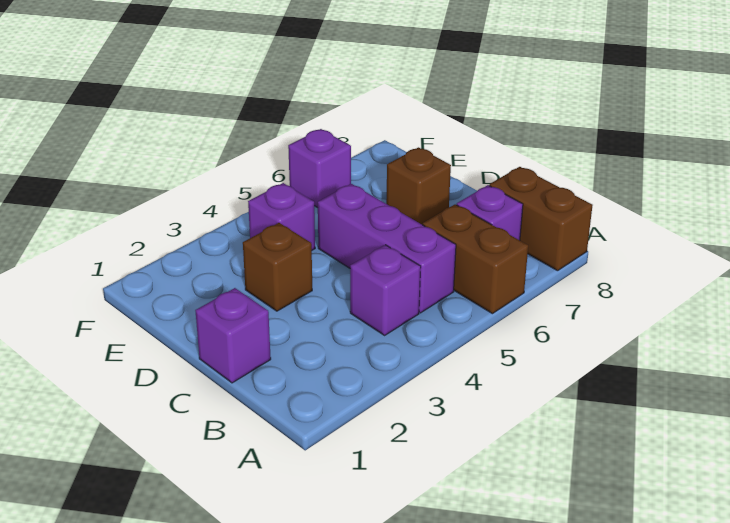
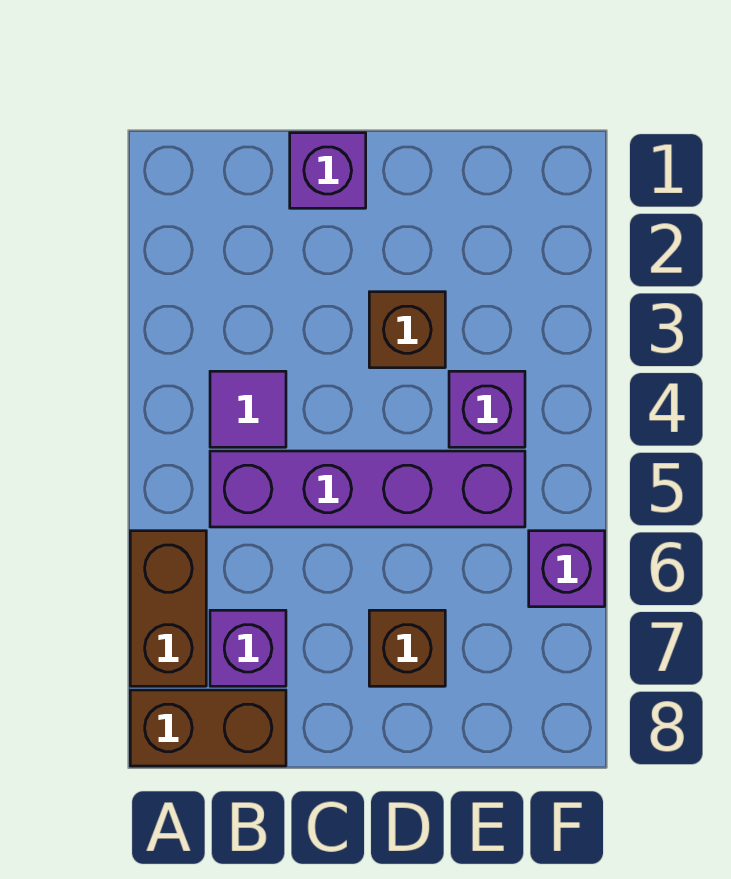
brown 1x2 brick [423,204,528,314] -> brown 1x2 brick turned to [130,531,206,686]
purple 1x1 brick [350,245,421,335] -> purple 1x1 tile [210,371,286,447]
purple 1x3 brick [318,184,456,313] -> purple 1x4 brick [210,451,525,527]

